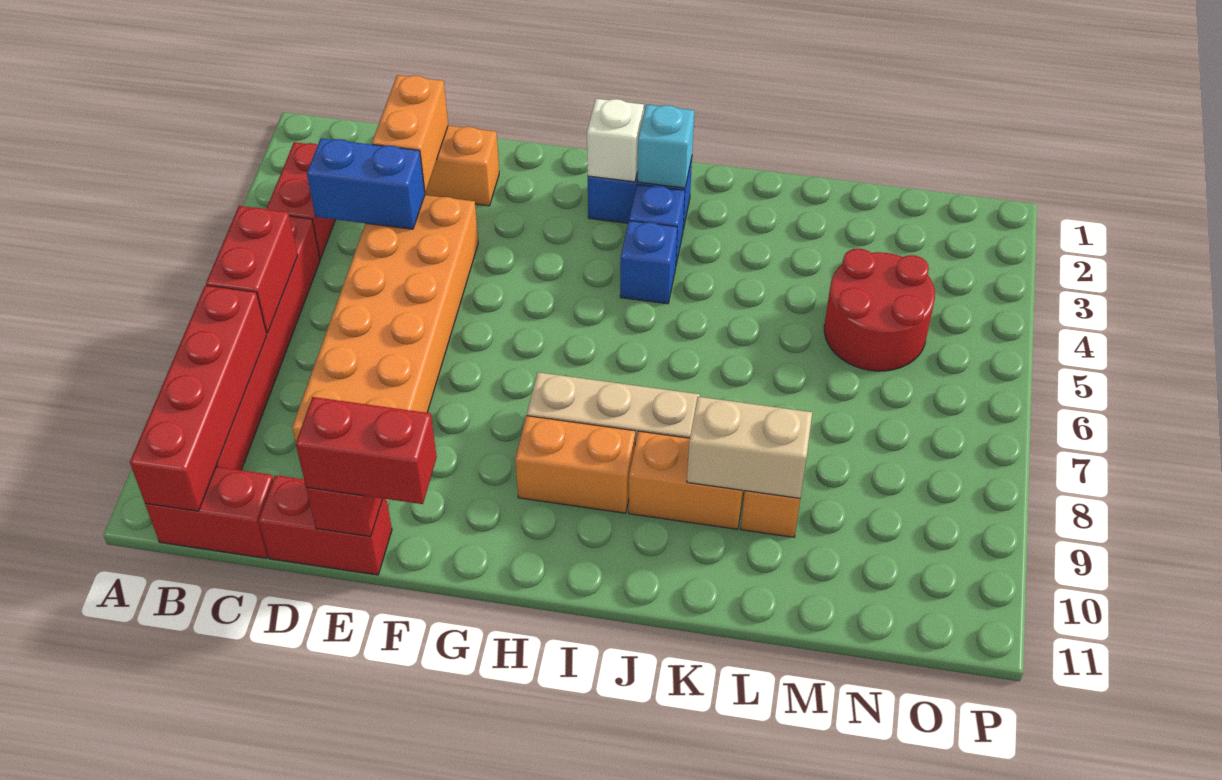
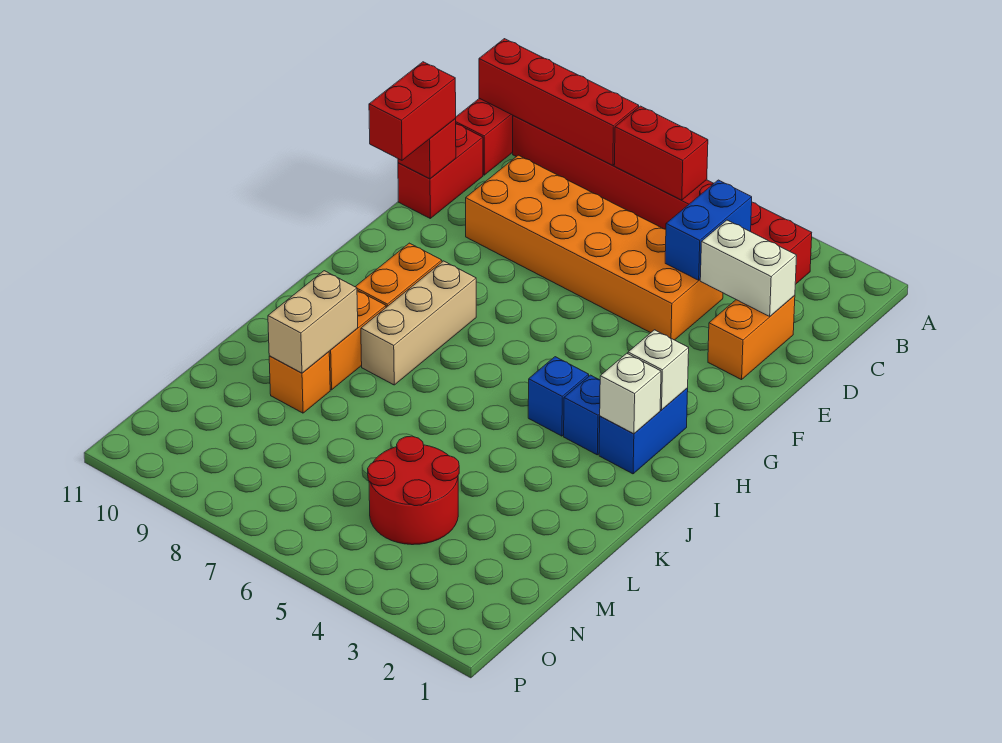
orange 1x2 brick [372,75,448,192] -> white 1x2 brick [700,220,797,316]
cyan 1x1 brick [638,105,694,188] -> white 1x1 brick [600,353,661,434]

